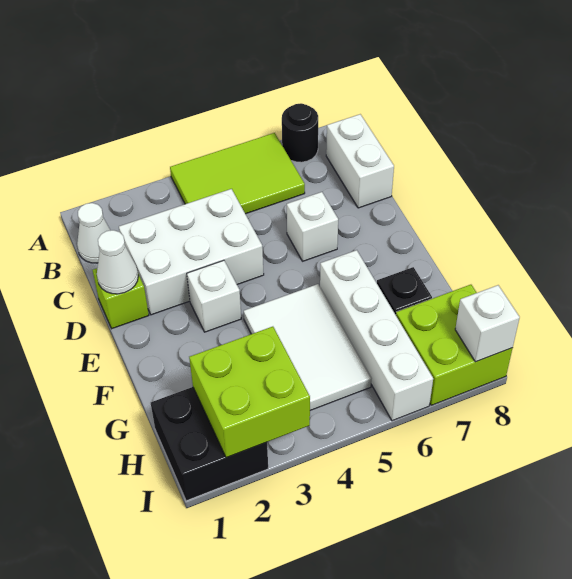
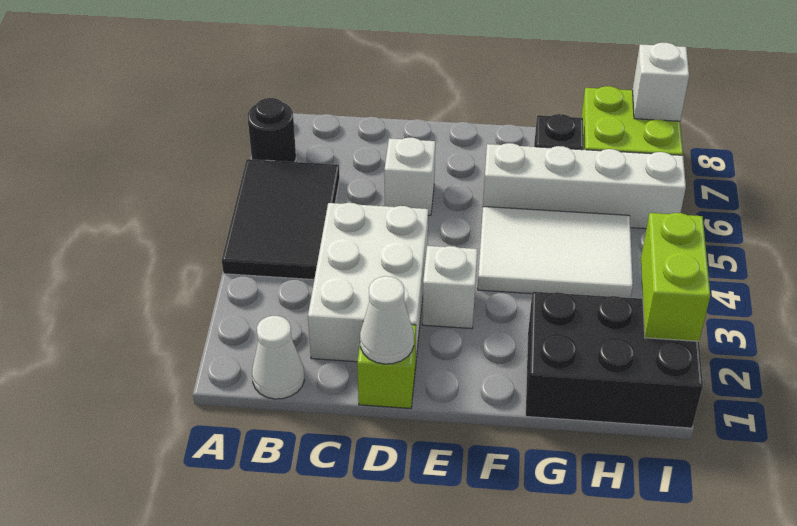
lime 2x3 tile [170,133,305,214] -> black 2x3 tile [222,159,340,280]
white 1x2 brick [326,114,394,208] -> none
black 2x2 brick [151,387,268,501] -> black 2x3 brick [526,292,703,428]
lime 2x2 brick [189,327,310,458] -> lime 1x2 brick [641,213,710,341]

